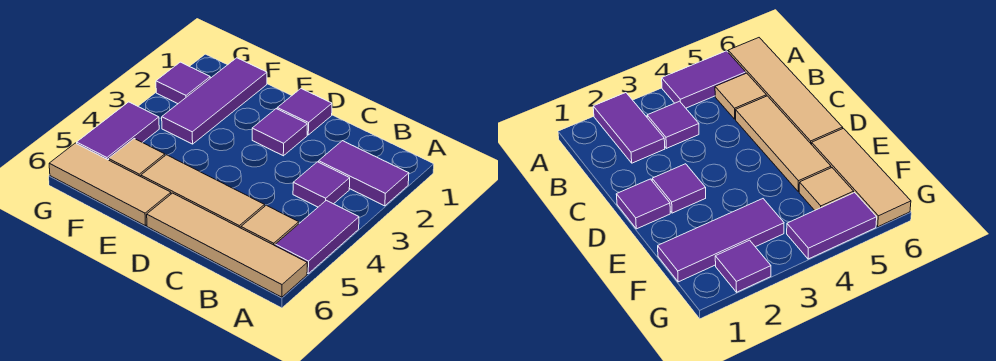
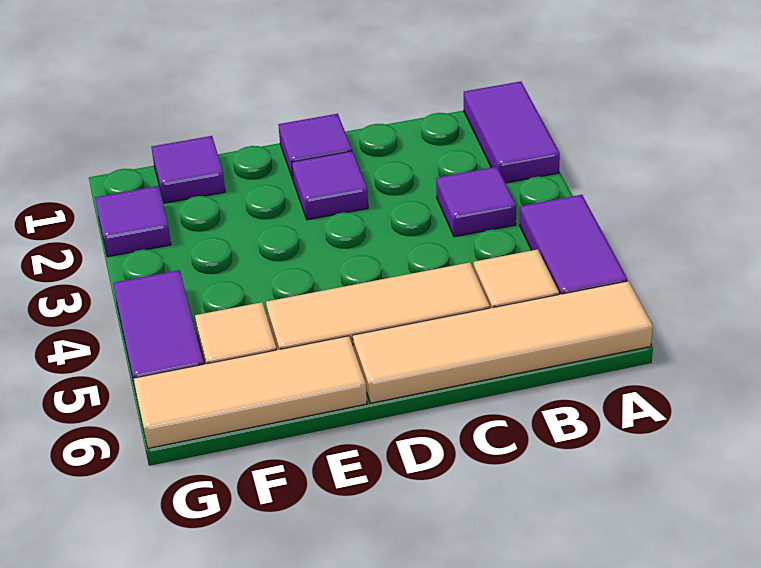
purple 1x2 tile [319,141,409,206] -> purple 1x2 tile turned to [464,81,560,183]
purple 1x3 tile [162,58,267,144] -> purple 1x1 tile [151,136,225,203]

